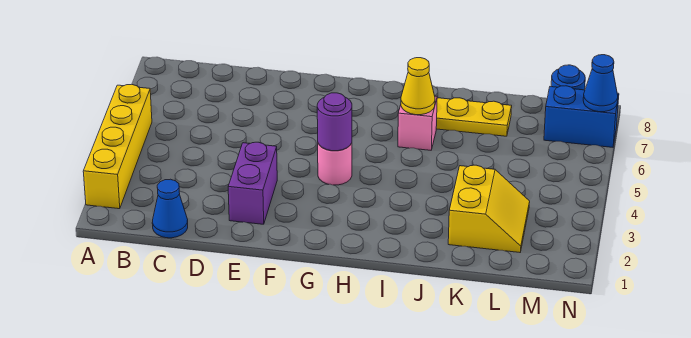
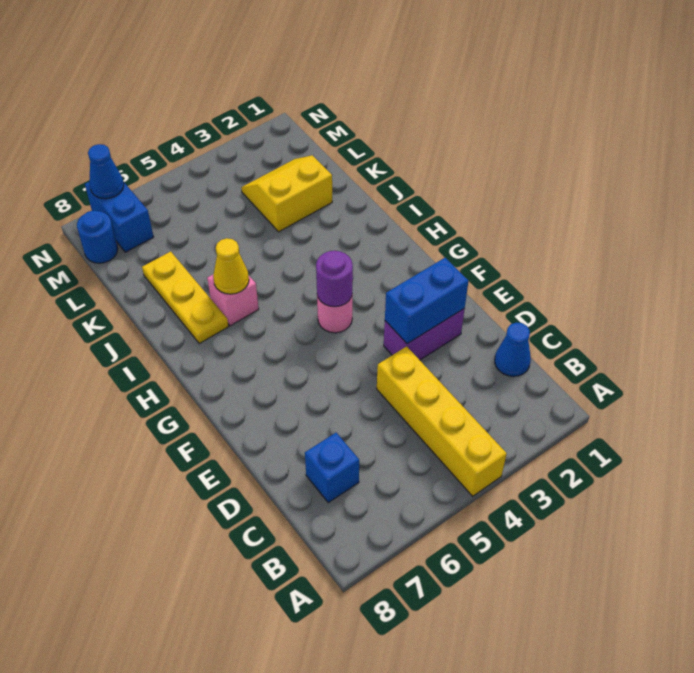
yellow 1x4 brick [83,84,152,209] -> yellow 1x4 brick turned to [377,346,507,496]
none -> blue 1x1 brick [305,433,359,503]
none -> blue 1x2 brick [385,258,468,344]

